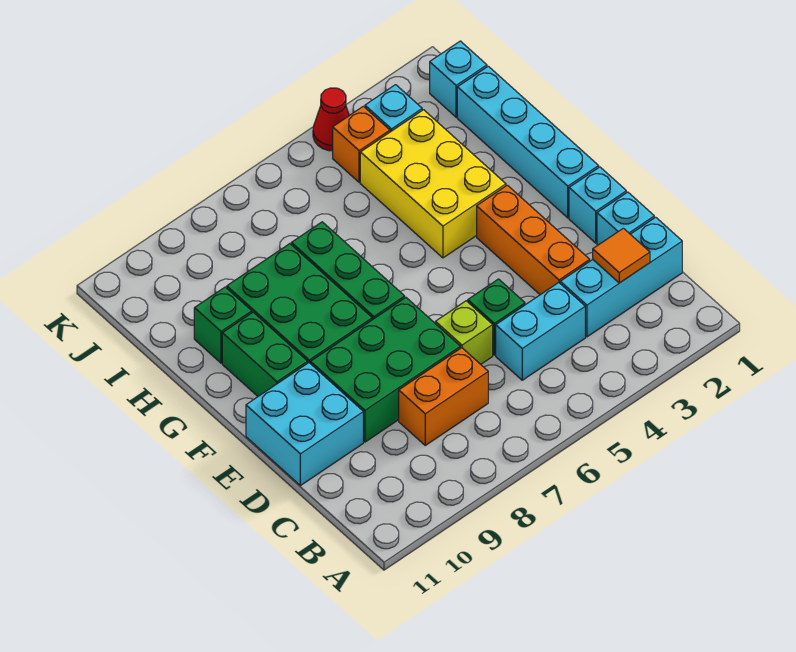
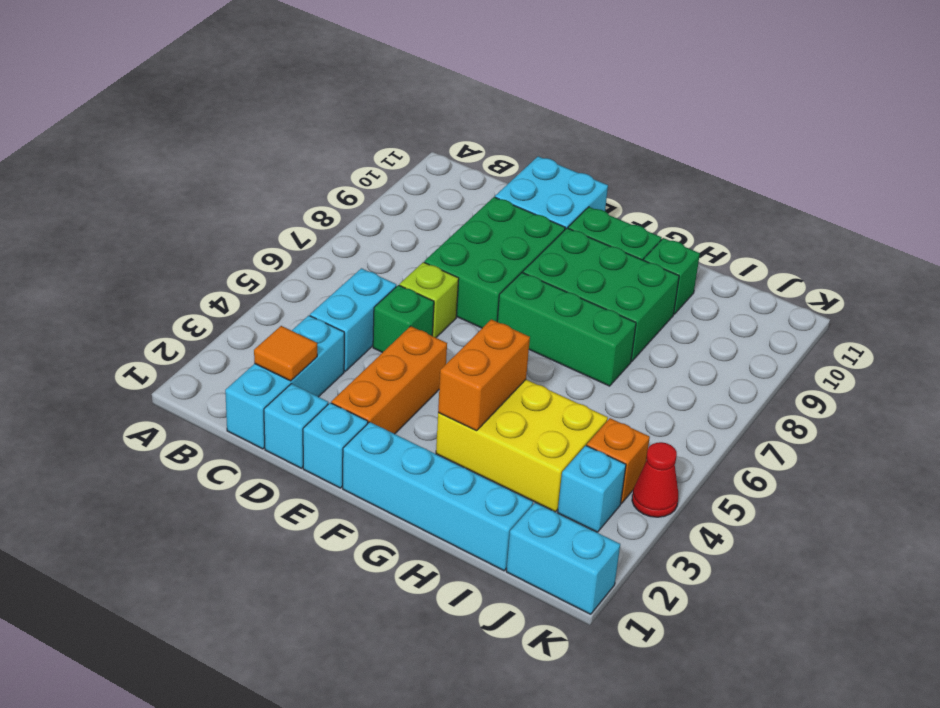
orange 1x2 brick [399,348,488,445] -> orange 1x2 brick moved to [438,319,530,431]
orange 1x3 brick [477,185,590,295] -> orange 1x3 brick turned to [331,326,447,434]
cyan 1x1 brick [430,41,487,117] -> cyan 1x2 brick [506,502,620,614]

